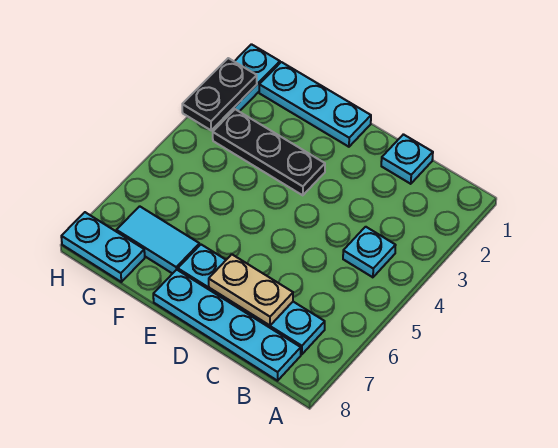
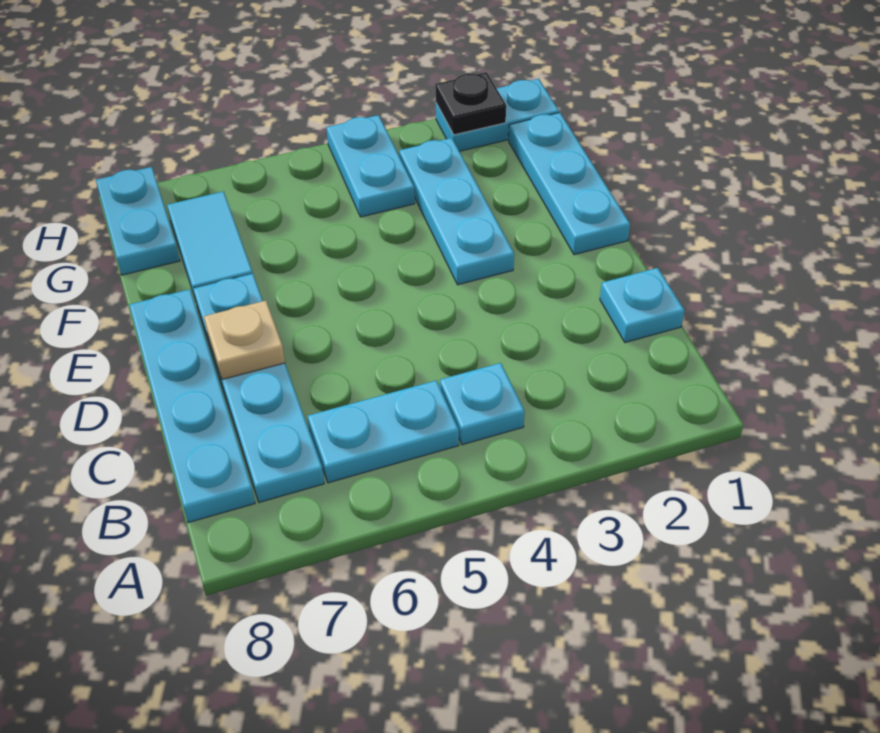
none -> cyan 1x2 plate [308,380,459,483]
tan 1x2 plate [209,254,293,325] -> tan 1x1 plate [204,301,285,380]
black 1x3 plate [213,109,325,195] -> cyan 1x3 plate [399,138,514,285]
none -> cyan 1x2 plate [326,115,415,217]
black 1x2 plate [182,58,257,130] -> black 1x1 plate [435,72,506,135]

